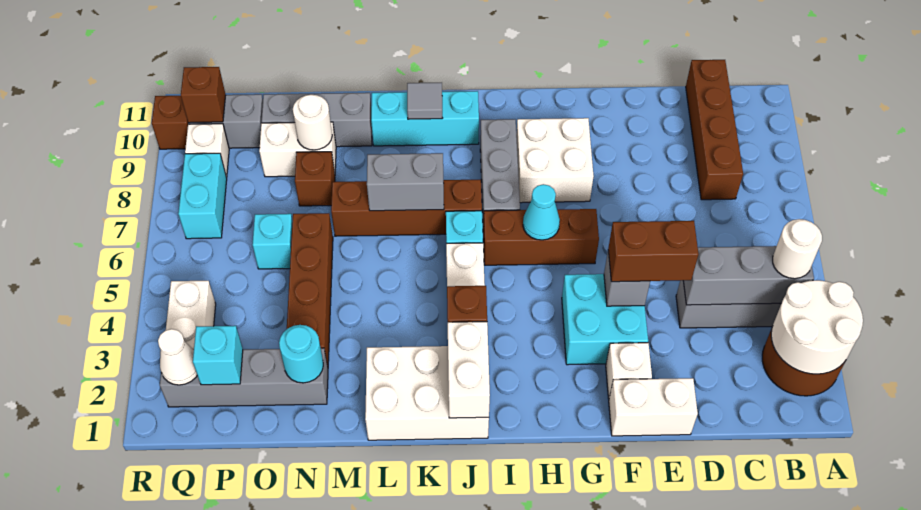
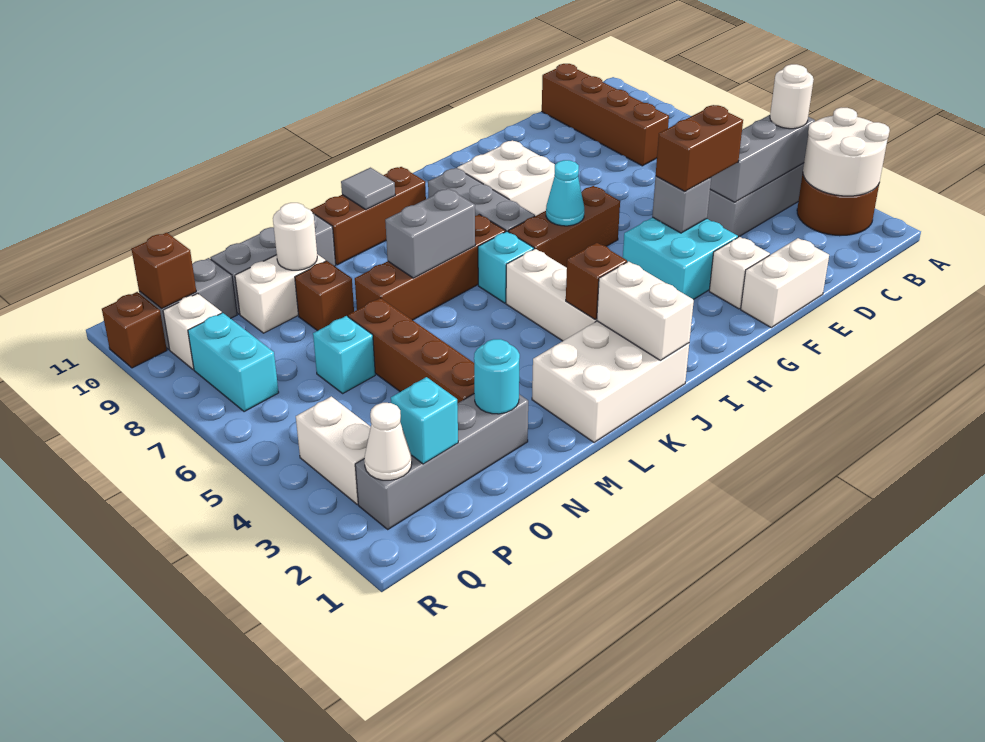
cyan 1x3 brick [371,91,479,146] -> brown 1x3 brick [311,167,426,265]

